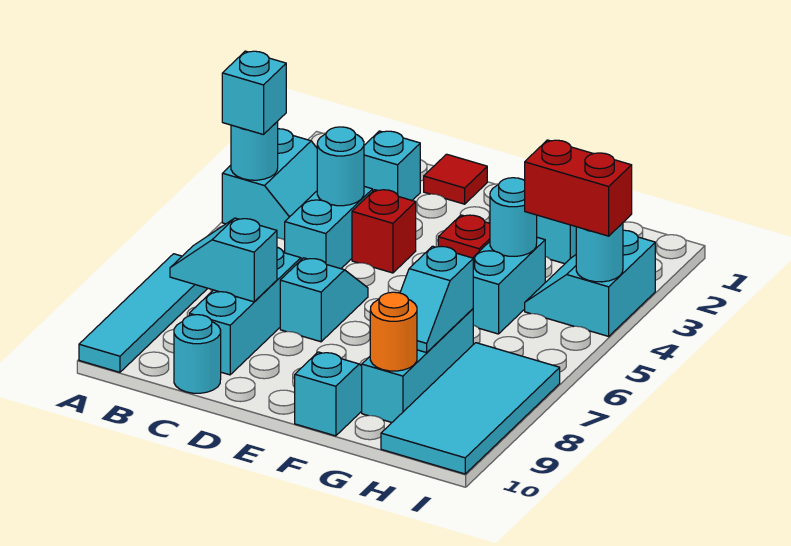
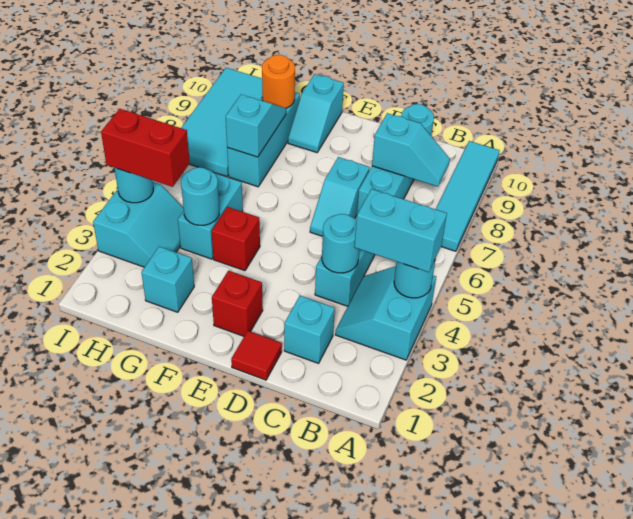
cyan 1x1 brick [222,51,286,135] -> cyan 1x2 brick [355,189,447,272]
red 1x1 brick [352,190,416,273] -> red 1x1 brick moved to [212,271,263,336]

